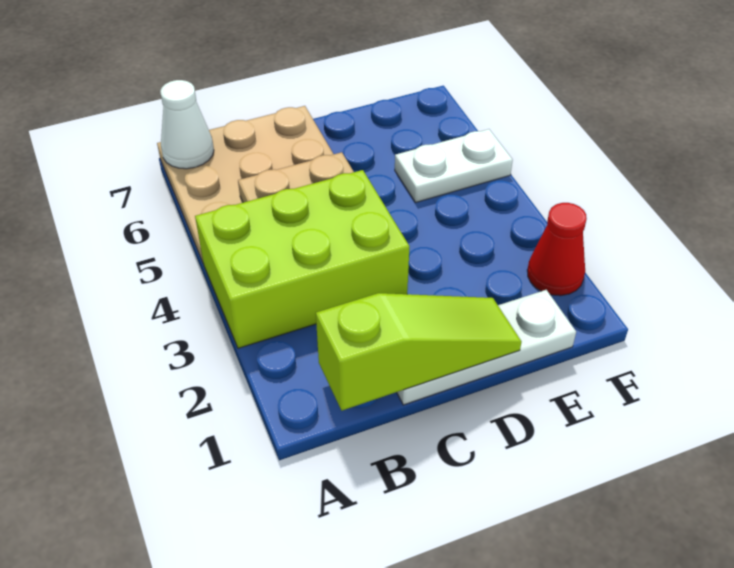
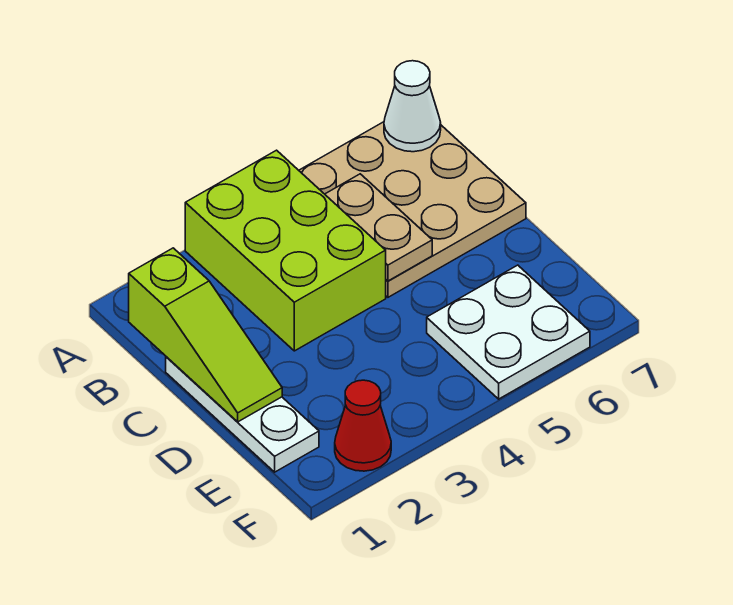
white 1x2 plate [395,129,513,203] -> white 2x2 plate [427,265,590,399]

